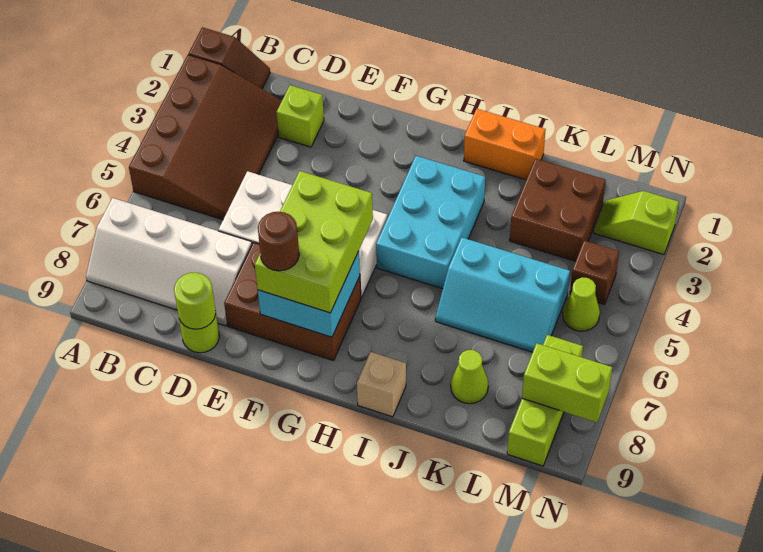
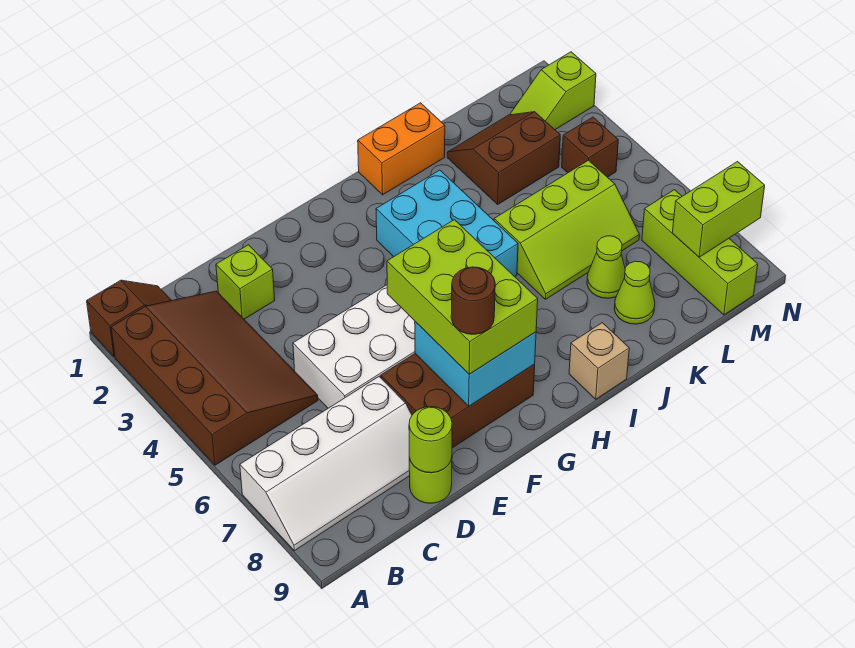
cyan 2x3 slope [435,238,570,352] -> lime 2x3 slope [494,160,639,299]
brown 2x2 brick [510,159,606,261] -> brown 2x2 slope [447,112,560,204]
lime 1x1 cone [563,277,600,331] -> lime 1x1 cone moved to [587,236,625,298]

